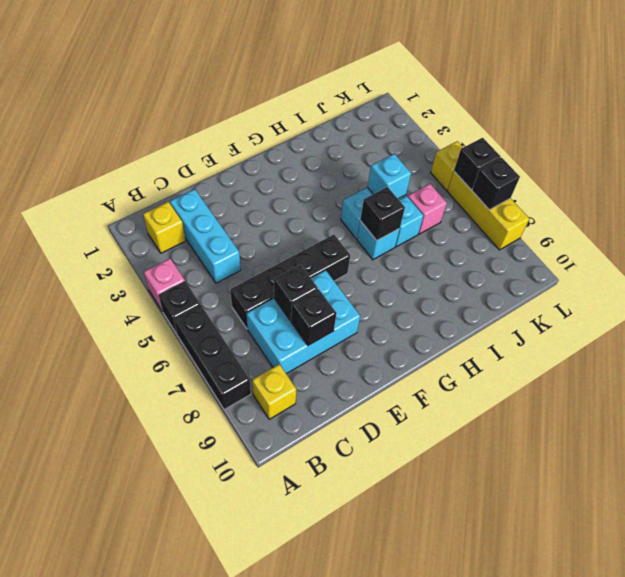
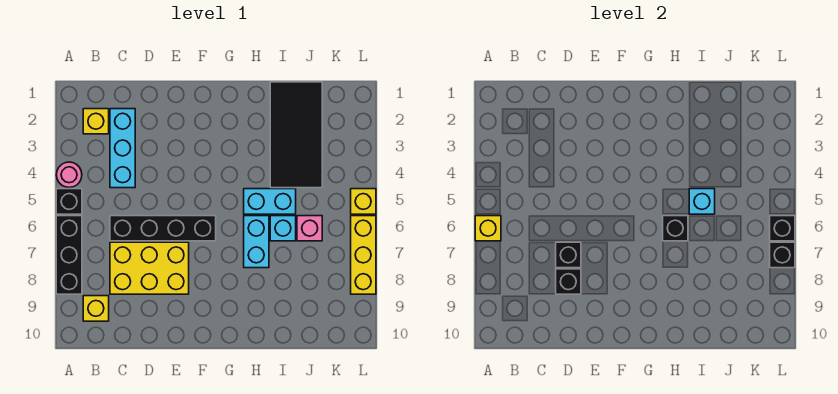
pink 1x1 brick [144,258,185,310] -> pink 1x1 round brick [56,162,82,187]
none -> yellow 1x1 brick [475,216,501,241]
cyan 2x3 brick [247,270,360,374] -> yellow 2x3 brick [110,242,189,294]
cyan 1x1 brick [357,221,400,260] -> cyan 1x2 brick [244,216,269,268]
none -> black 2x4 tile [270,82,322,188]

